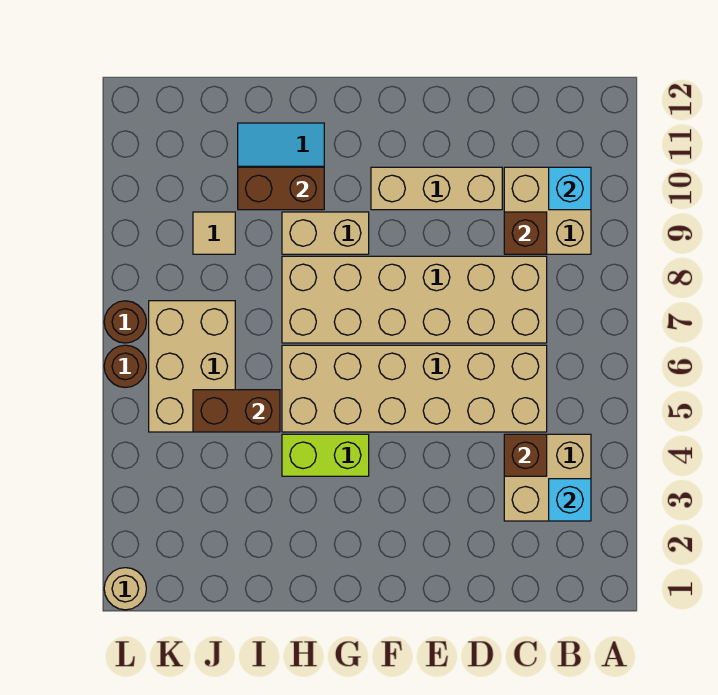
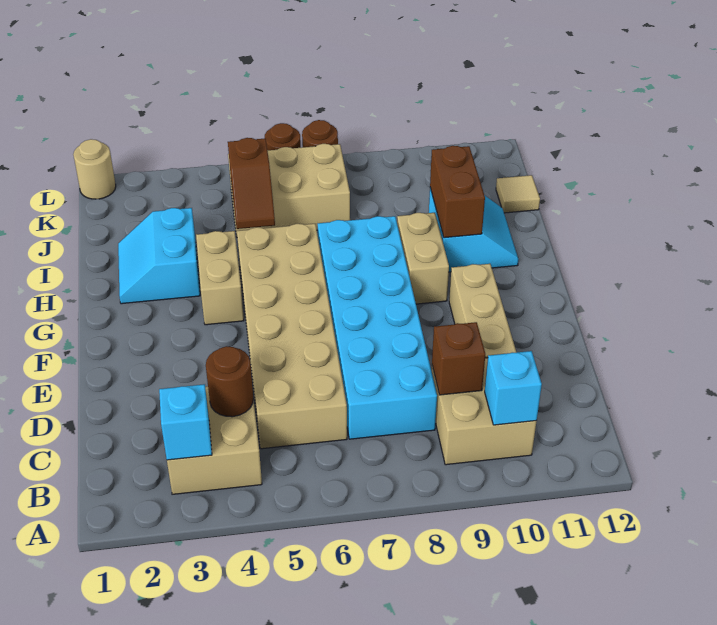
brown 1x1 brick [504,434,547,476] -> brown 1x1 round brick [206,346,253,417]
tan 2x6 brick [282,256,547,343] -> cyan 2x6 brick [318,216,437,439]
lime 1x2 brick [282,434,369,476] -> tan 1x2 brick [196,231,244,325]
none -> cyan 2x2 slope [118,208,200,304]
brown 1x2 brick [193,390,280,432] -> brown 1x2 slope [228,138,275,229]
tan 1x1 tile [193,212,235,254] -> tan 1x1 tile moved to [496,175,540,213]

